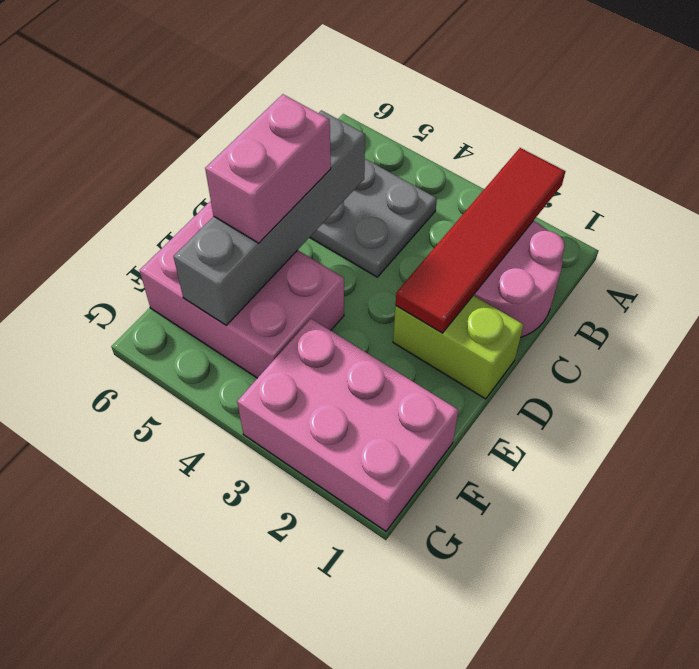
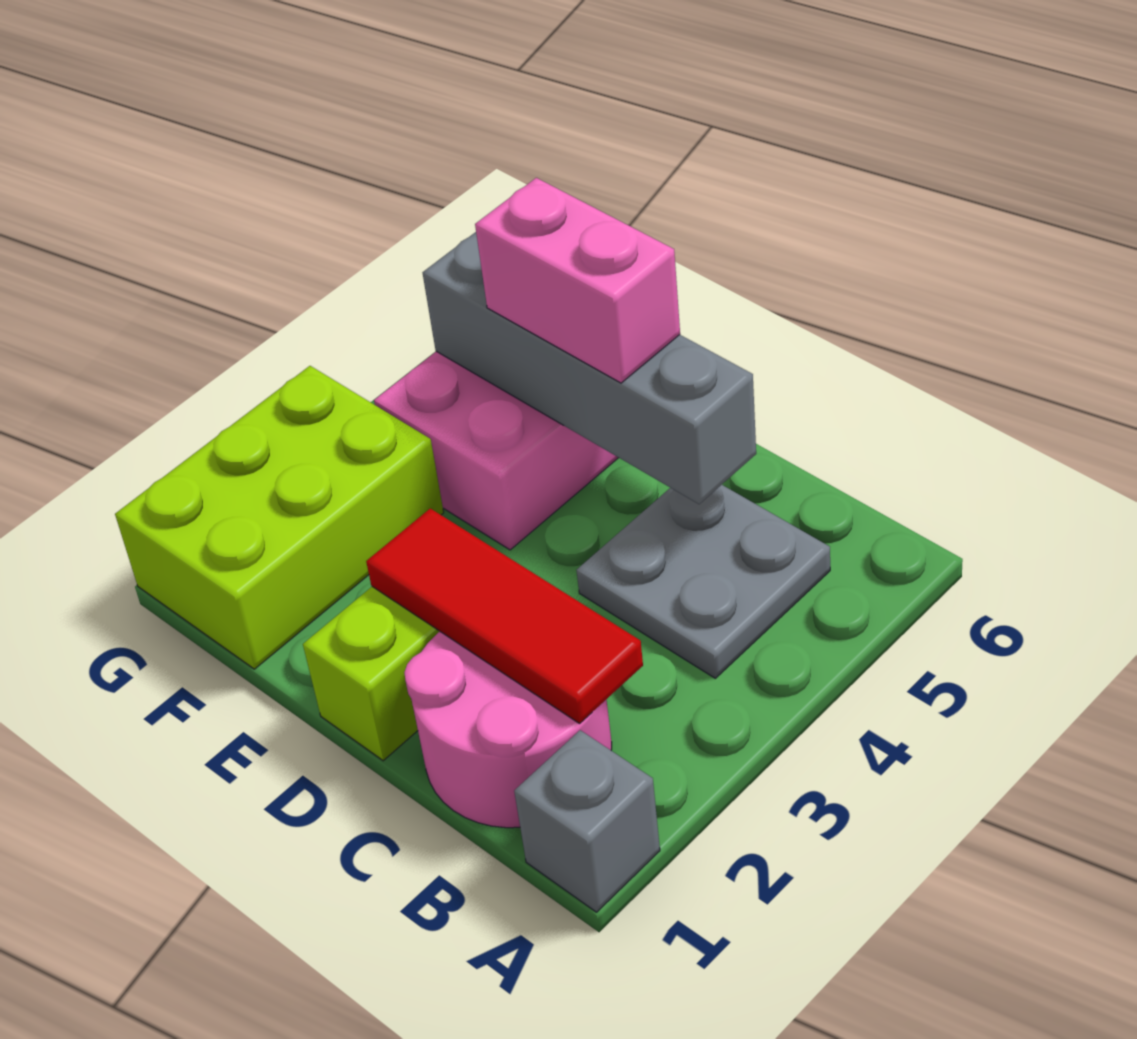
none -> grey 1x1 brick [514,730,660,912]
red 1x4 tile [396,148,565,333] -> red 1x3 tile [366,508,643,724]
pink 2x3 brick [237,319,459,531] -> lime 2x3 brick [115,366,444,669]

